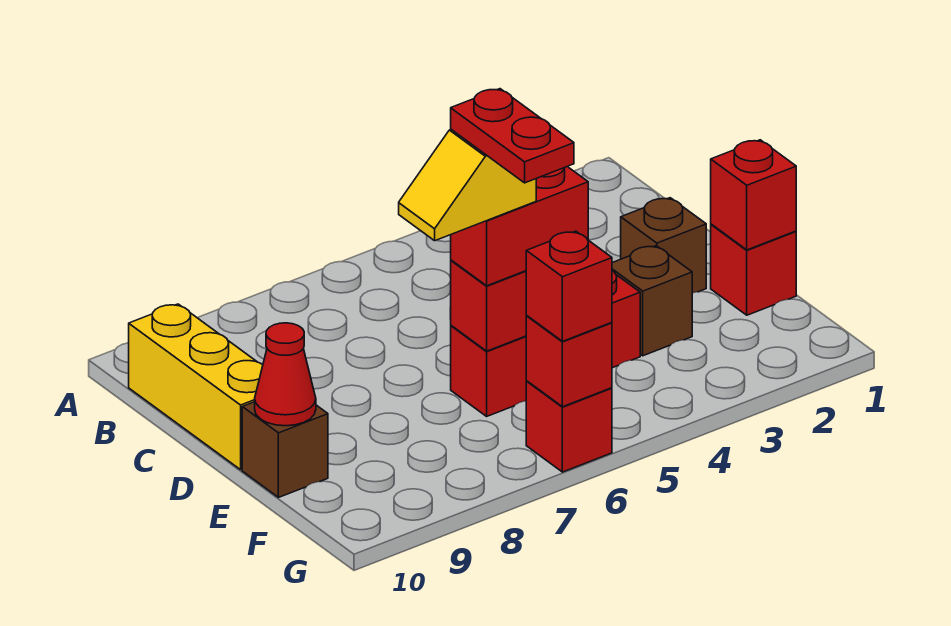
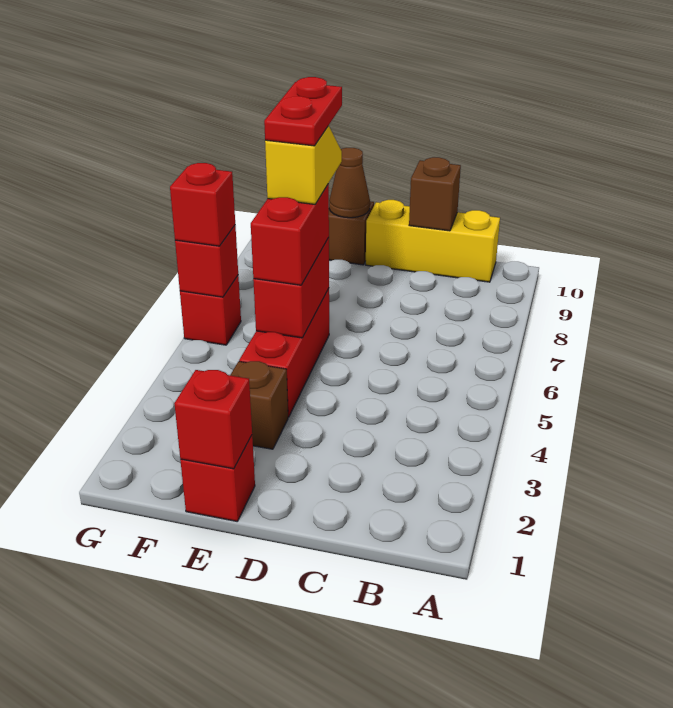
brown 1x1 brick [621,198,706,293] -> brown 1x1 brick moved to [409,157,461,231]
red 1x2 plate [451,89,574,183] -> red 1x2 plate turned to [264,77,342,146]
red 1x1 cone [255,323,316,426] -> brown 1x1 cone [329,148,370,218]

